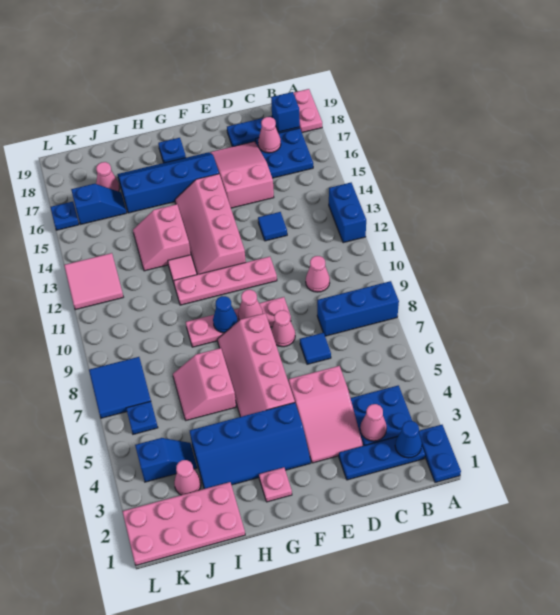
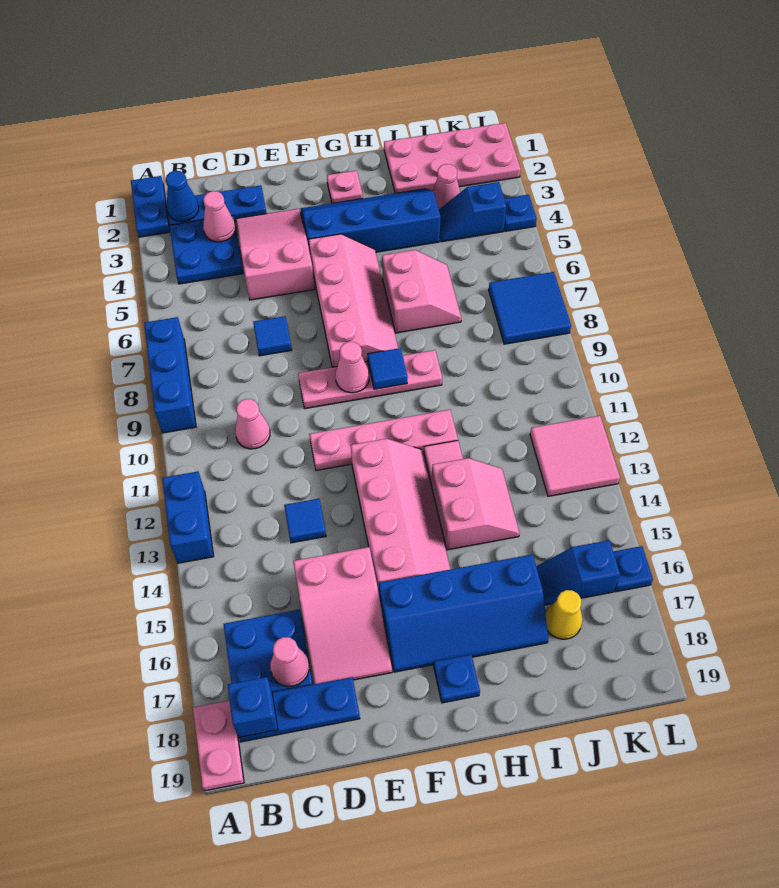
blue 1x3 brick [317,281,399,336] -> blue 1x3 brick turned to [144,317,196,433]
pink 1x1 cone [271,310,295,347] -> none
blue 1x1 cone [213,296,238,333] -> blue 1x1 tile [368,348,408,389]
pink 1x1 cone [96,162,120,191] -> yellow 1x1 cone [546,590,583,639]
blue 1x1 plate [126,401,158,434] -> blue 1x1 plate moved to [504,195,537,231]

